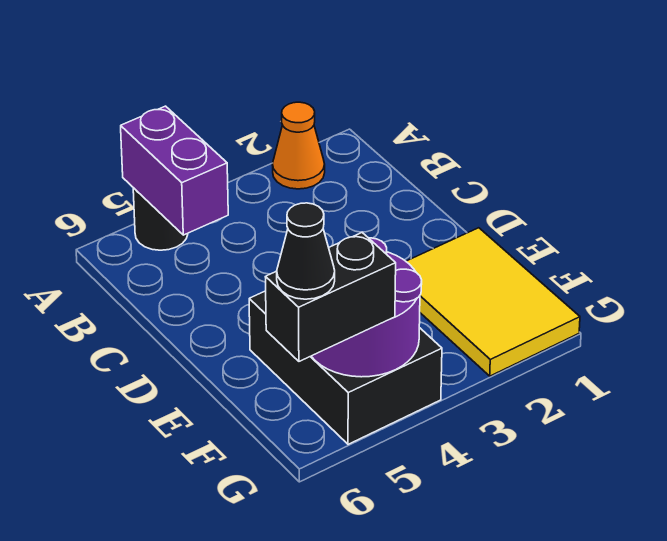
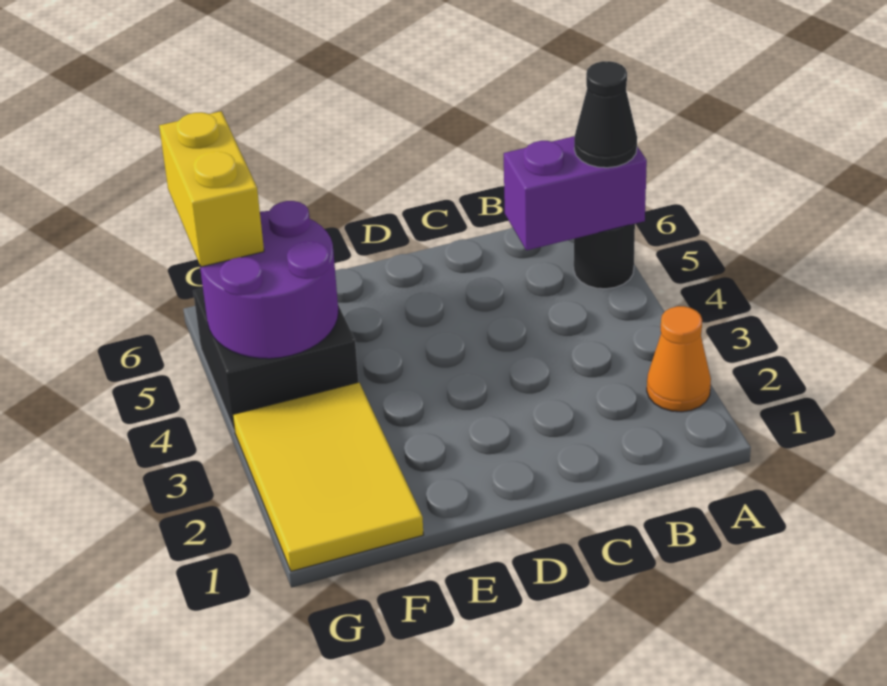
yellow 2x3 tile [406,228,580,376] -> yellow 2x3 tile turned to [233,382,423,571]
black 2x3 brick [249,291,442,444] -> black 2x2 brick [193,288,358,431]
black 1x2 brick [266,233,396,361] -> yellow 1x2 brick [159,111,264,267]
black 1x1 cone [277,203,335,299] -> black 1x1 cone moved to [574,61,637,168]

